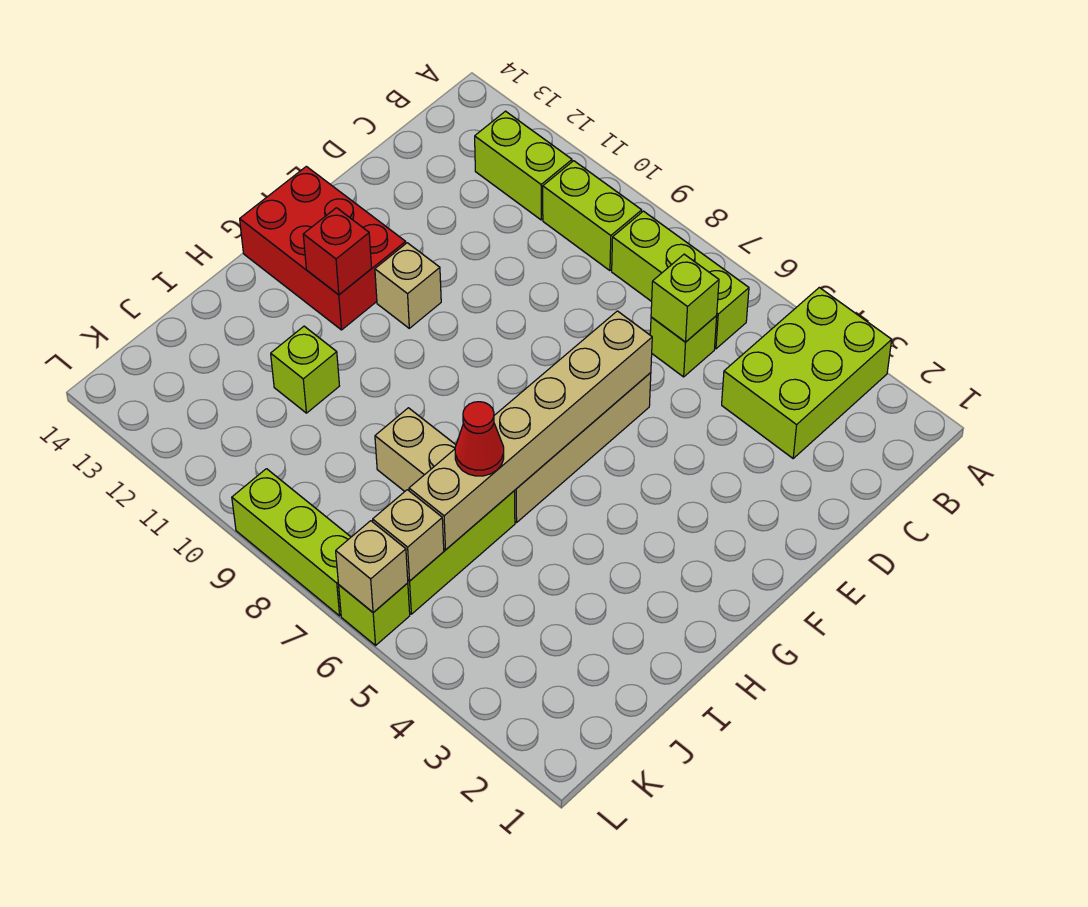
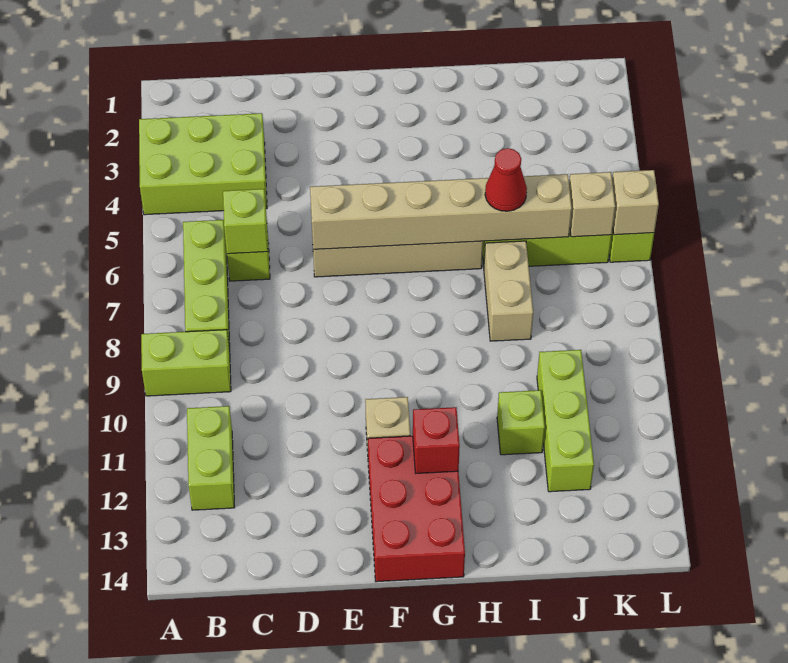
lime 1x2 brick [543,161,642,271] -> lime 1x2 brick turned to [141,330,231,396]
lime 1x3 brick [232,469,351,616] -> lime 1x3 brick moved to [537,350,594,492]

